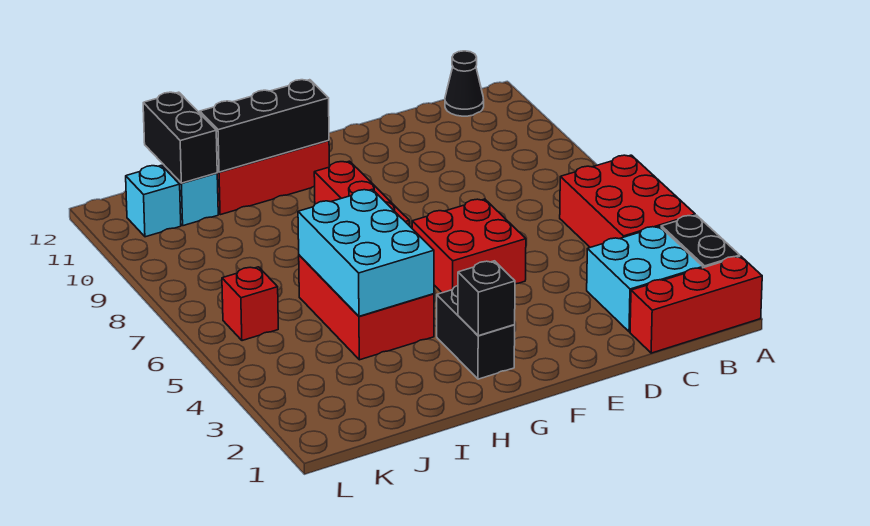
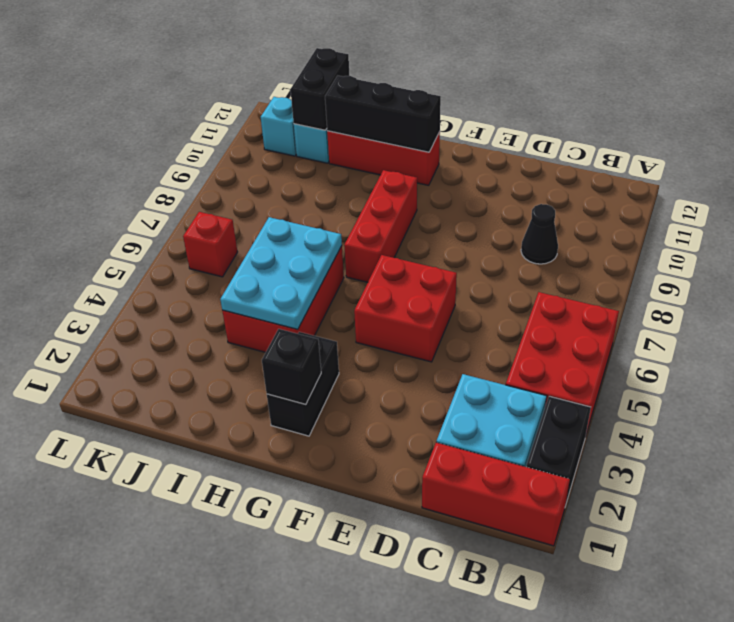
black 1x1 cone [445,51,484,116] -> black 1x1 cone moved to [521,204,558,264]
cyan 2x3 brick [298,189,434,316] -> cyan 2x3 plate [220,217,342,329]

